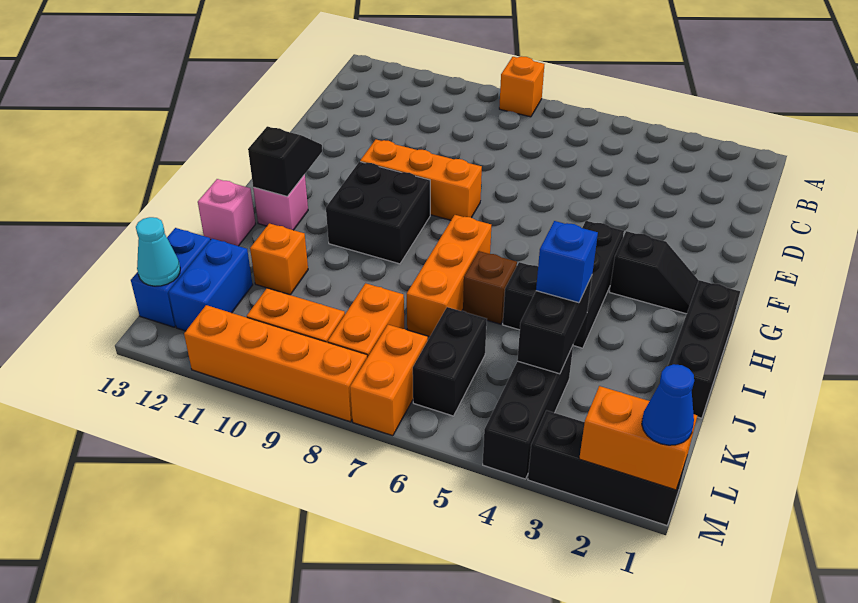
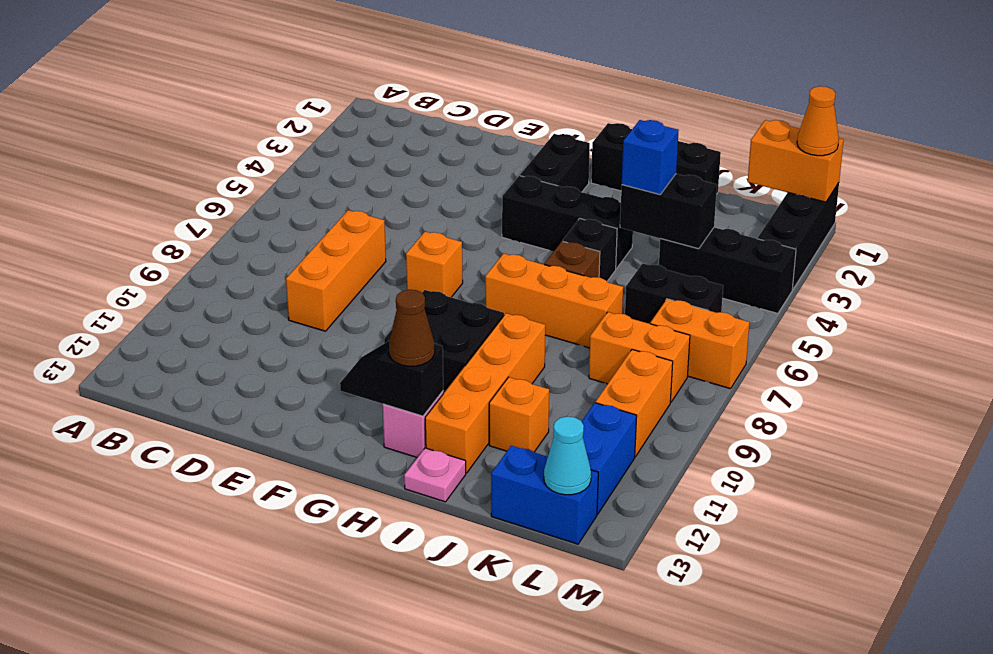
orange 1x1 brick [499,56,545,117] -> orange 1x1 brick moved to [406,232,463,297]
orange 1x3 brick [360,140,482,220] -> orange 1x3 brick moved to [286,210,386,331]
black 1x2 slope [610,231,699,314] -> black 1x2 brick [520,134,590,192]
none -> brown 1x1 cone [389,290,435,366]
pink 1x1 brick [198,179,255,246] -> pink 1x1 plate [404,448,466,502]
blue 1x2 brick [169,239,253,331] -> blue 1x2 brick turned to [582,403,637,514]
orange 1x2 brick [579,386,697,490] -> orange 1x2 brick turned to [748,120,844,202]
blue 1x1 cone [642,364,694,445] -> orange 1x1 cone [797,86,839,156]
orange 1x4 brick [184,305,367,422] -> orange 1x4 brick moved to [425,313,545,473]

